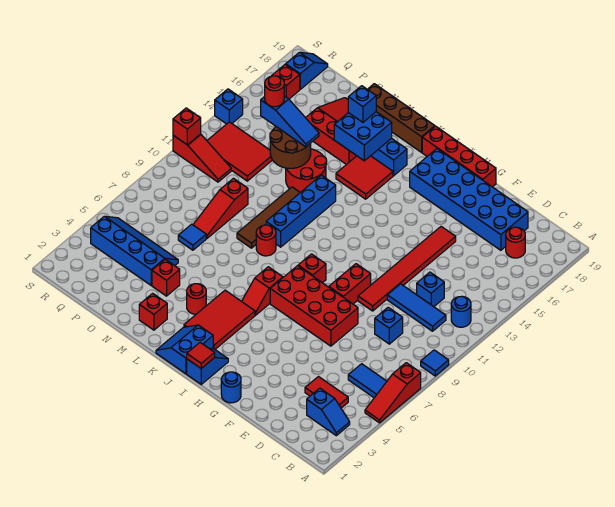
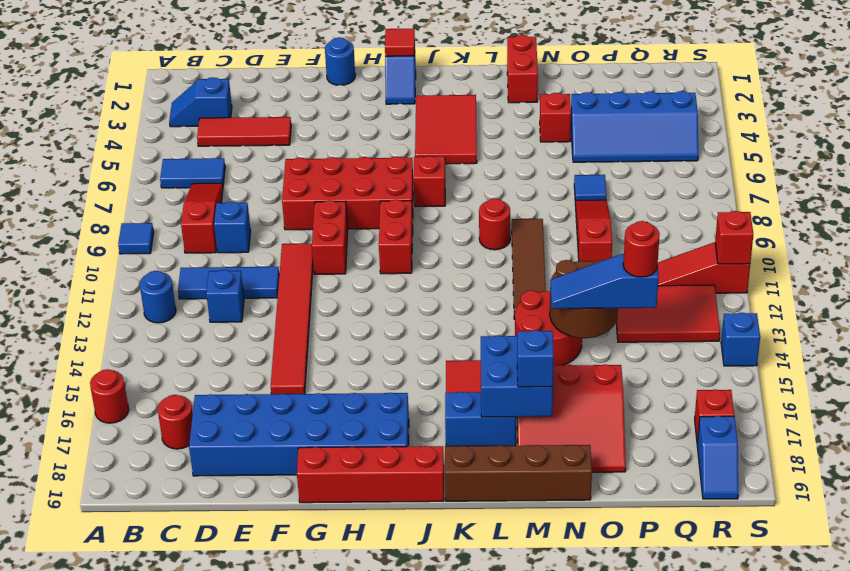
red 1x3 slope [365,363,421,423] -> red 1x3 slope moved to [181,183,223,253]
red 1x2 tile [305,377,348,408] -> red 1x3 tile [197,117,291,146]
red 1x1 brick [298,254,326,283] -> red 1x2 brick [379,200,413,274]
blue 2x2 slope [156,325,213,374] -> none
red 1x1 round brick [187,284,206,314] -> red 1x1 round brick moved to [90,369,129,423]
blue 1x4 brick [266,175,336,247] -> none
red 1x1 brick [139,293,167,330] -> red 1x2 brick [507,35,538,103]

